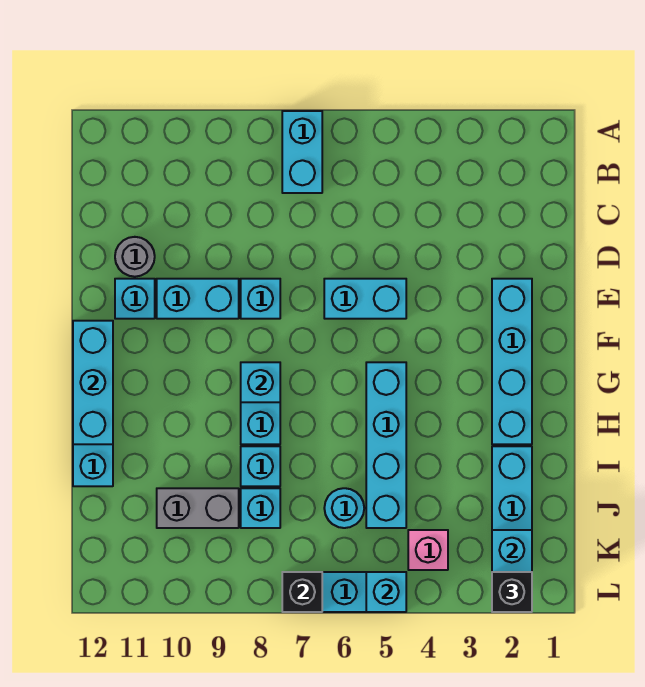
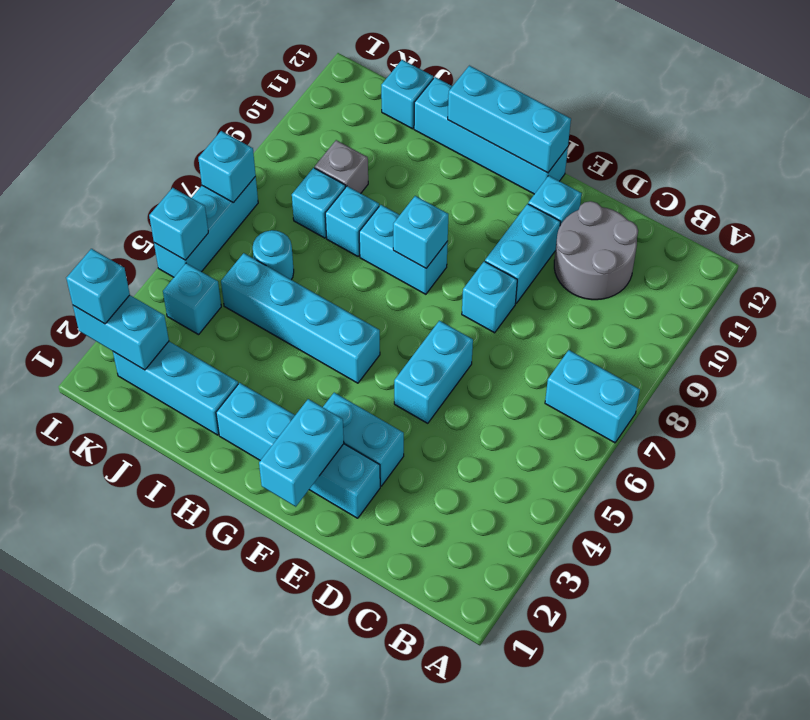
grey 1x1 round brick [115,237,155,277] -> grey 2x2 round brick [554,201,638,300]
none -> cyan 1x2 brick [323,393,404,486]
none -> cyan 1x2 brick [259,399,344,507]
grey 1x2 brick [157,488,239,528] -> grey 1x1 brick [315,140,368,193]
none -> cyan 1x1 brick [381,60,433,129]
pink 1x1 brick [408,530,448,570] -> cyan 1x1 brick [163,263,221,335]
black 1x1 brick [492,572,532,612] -> cyan 1x1 brick [66,249,130,324]
black 1x1 brick [282,572,322,612] -> cyan 1x1 brick [198,131,256,203]

